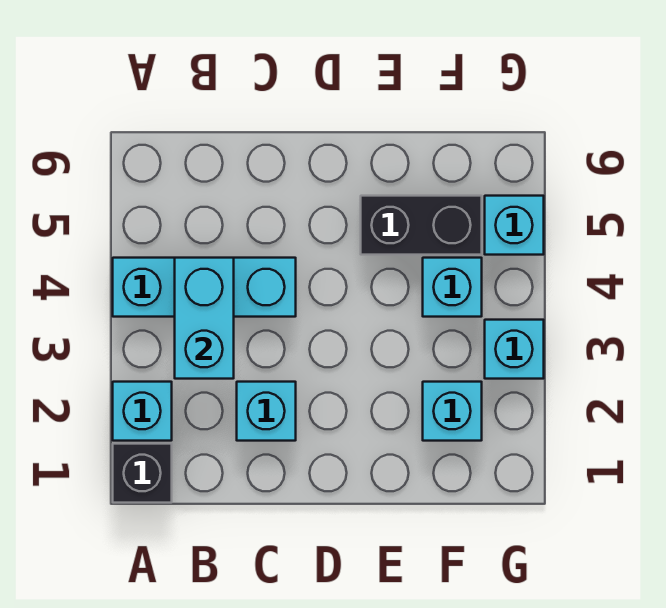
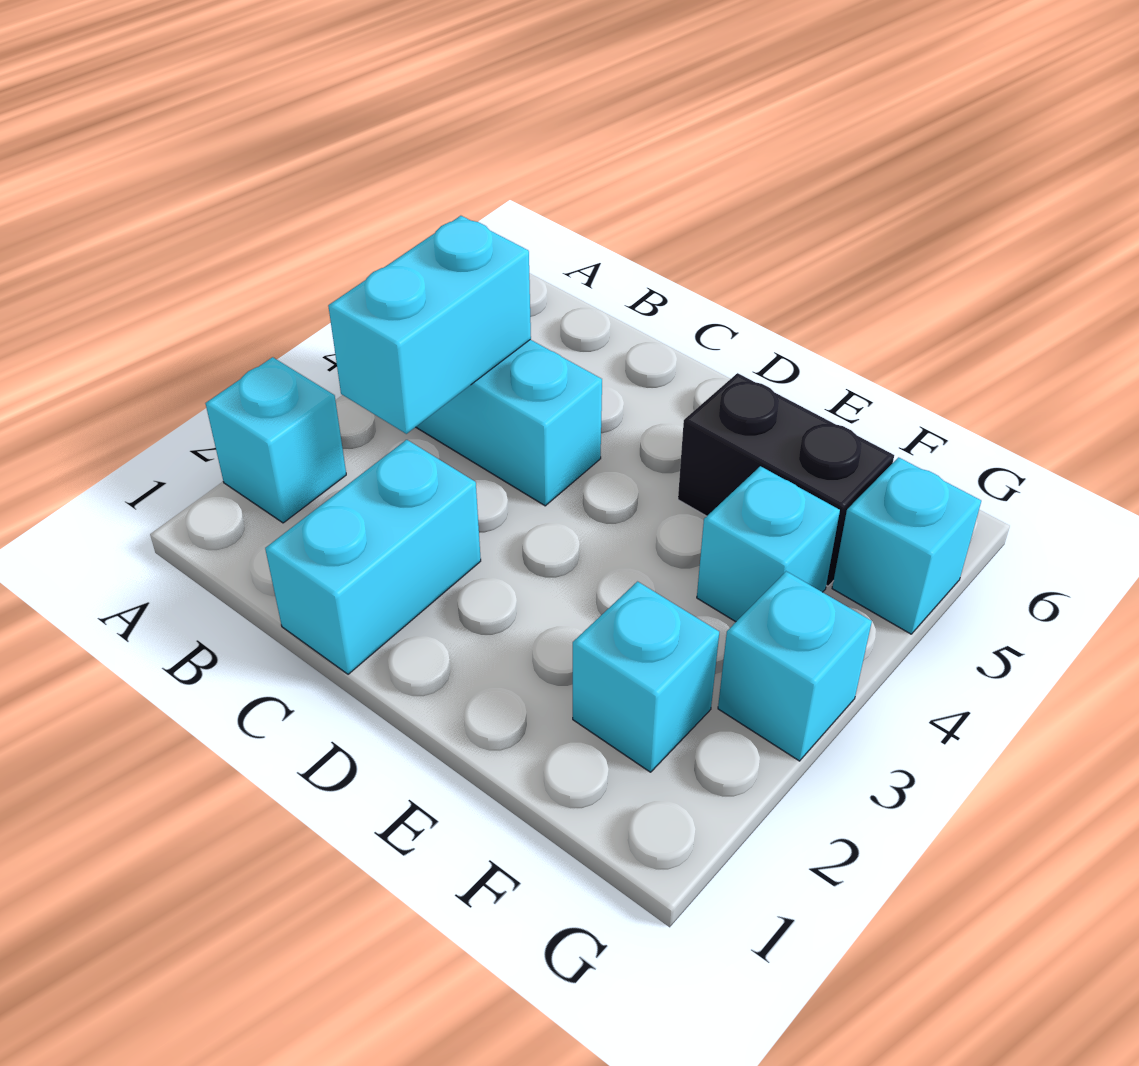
black 1x1 brick [113,444,172,503] -> none
cyan 1x1 brick [237,382,296,441] -> cyan 1x2 brick [265,440,481,674]

